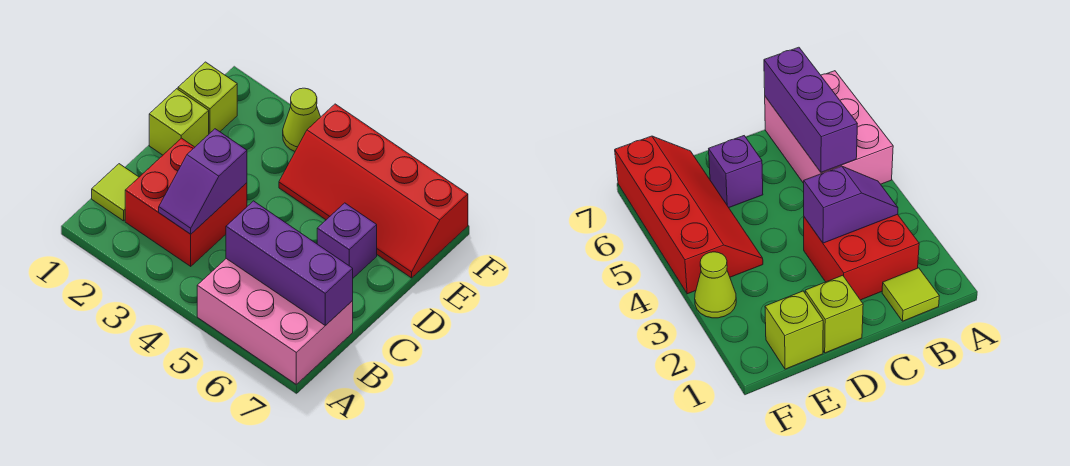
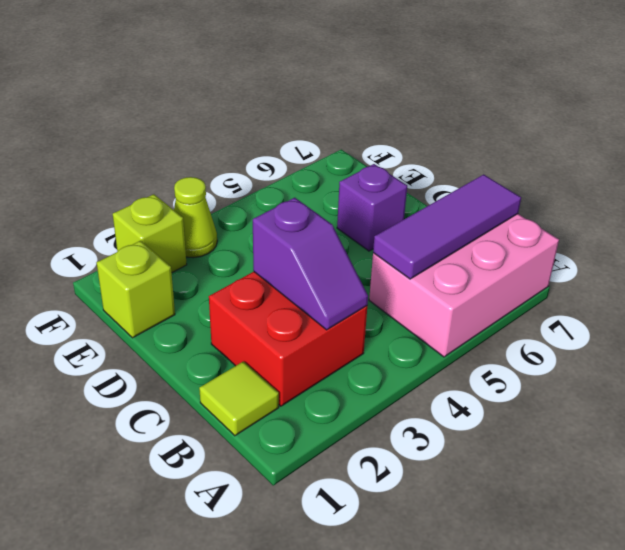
purple 1x3 brick [226,201,353,325] -> purple 1x3 tile [373,174,521,279]
lime 1x1 brick [149,89,209,155] -> lime 1x1 brick moved to [113,194,187,272]
red 2x4 slope [279,104,468,278] -> none

